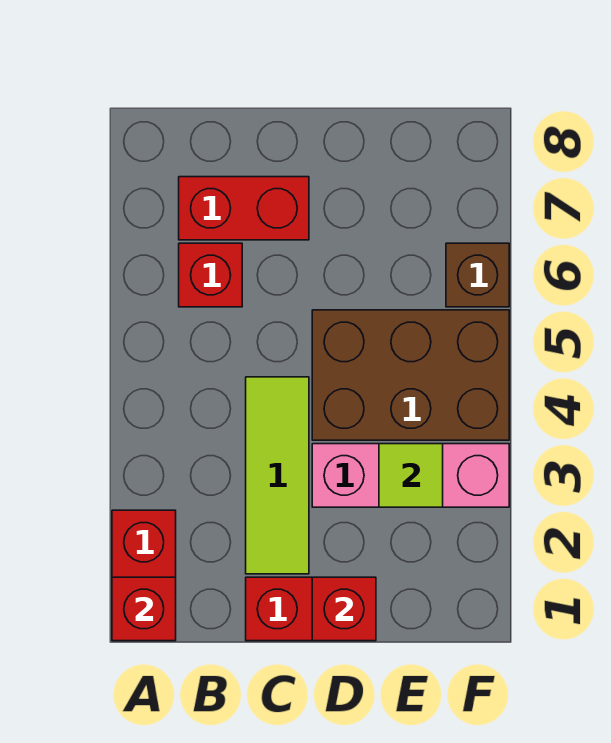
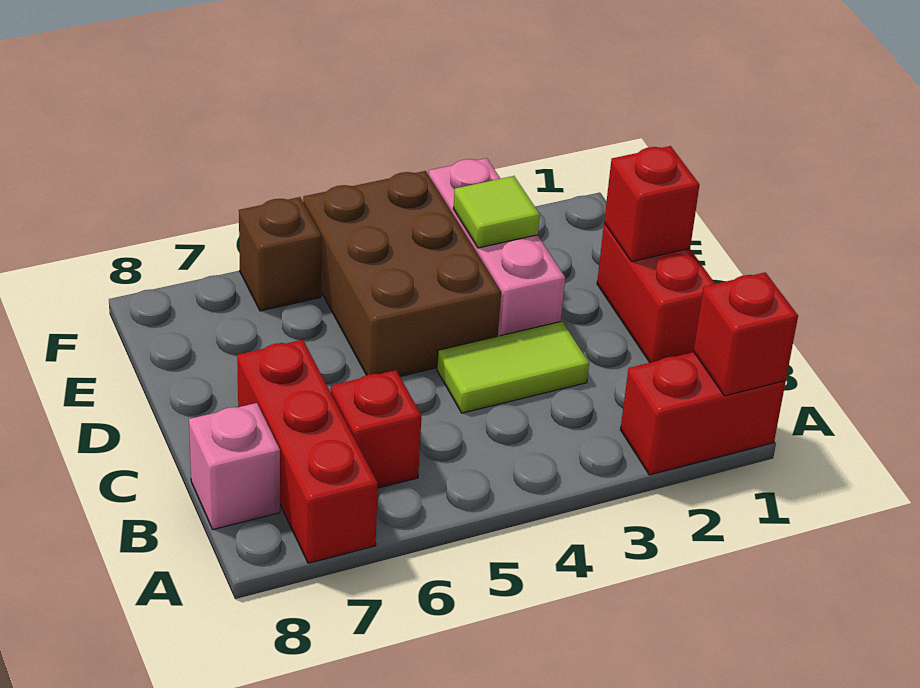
red 1x2 brick [179,177,309,240] -> red 1x3 brick [237,340,378,563]
none -> pink 1x1 brick [189,403,280,529]
lime 1x3 tile [246,377,309,574] -> lime 1x2 tile [437,321,589,413]

